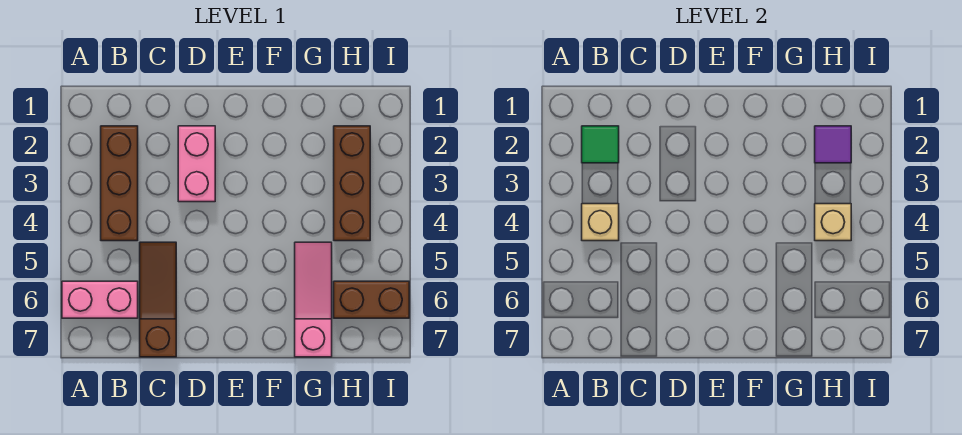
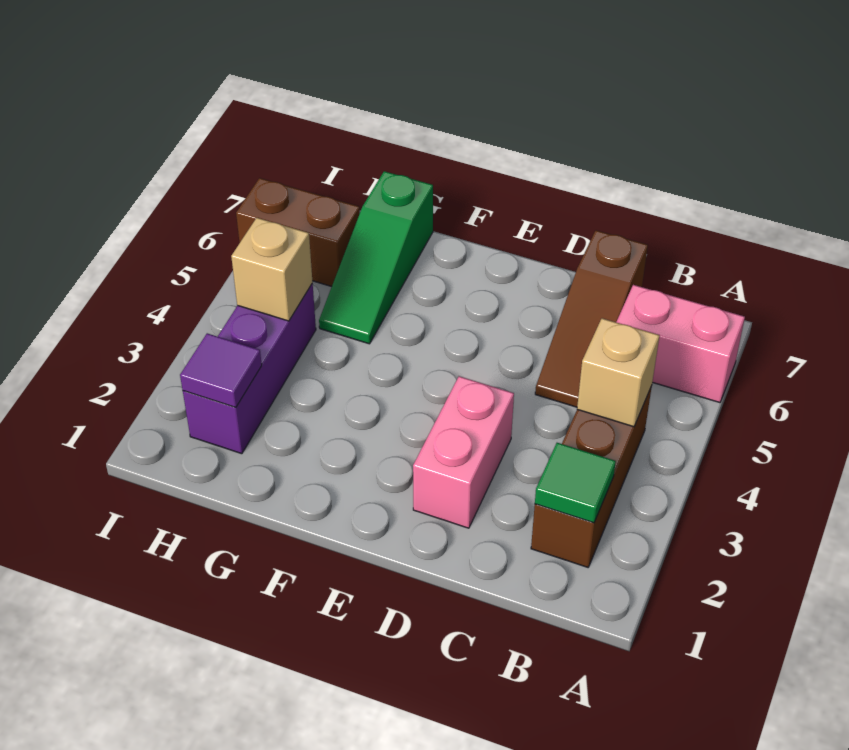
pink 1x3 slope [295,242,332,357] -> green 1x3 slope [319,171,433,344]
brown 1x3 brick [334,126,370,241] -> purple 1x3 brick [183,283,316,454]

